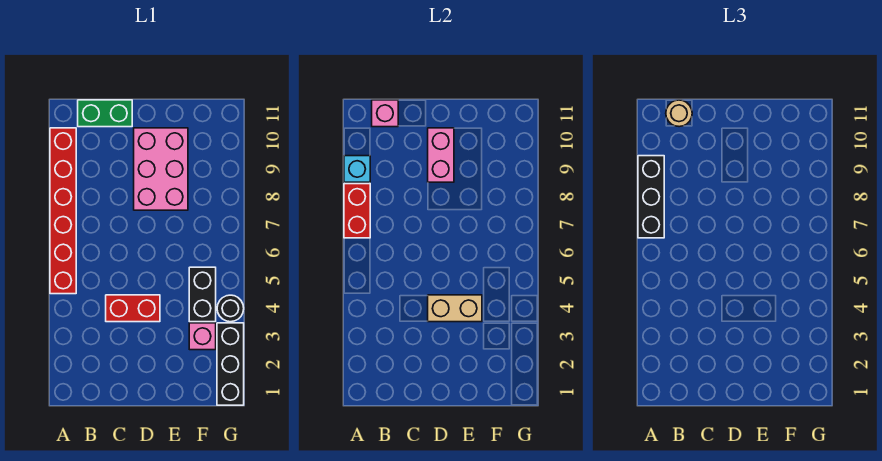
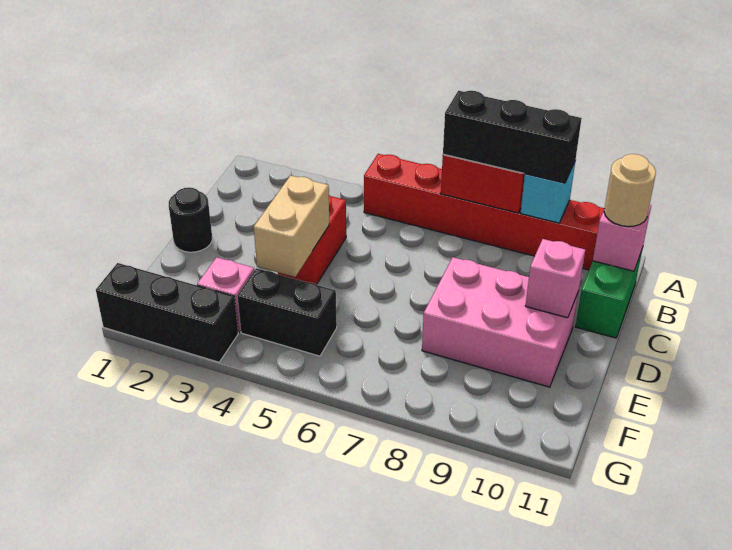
pink 1x2 brick [428,128,454,182] -> pink 1x1 brick [526,239,585,318]
black 1x1 round brick [217,295,244,322] -> black 1x1 round brick moved to [169,187,212,252]

